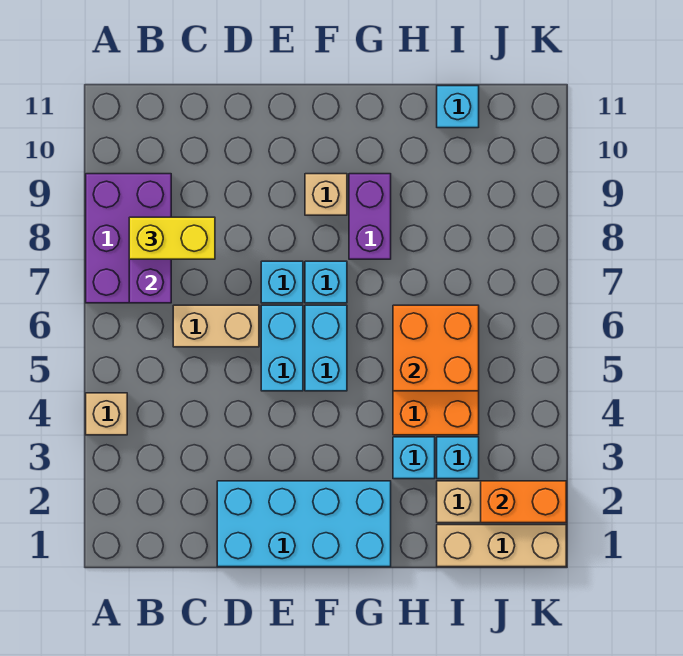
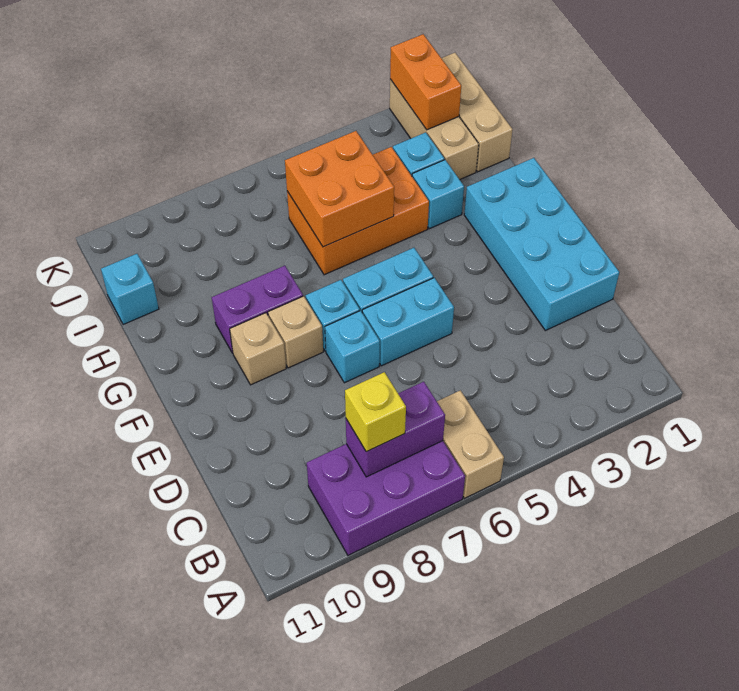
tan 1x1 brick [86,393,127,435] -> tan 1x1 brick moved to [268,296,323,368]
yellow 1x2 brick [129,217,215,259] -> yellow 1x1 brick [345,372,406,452]
tan 1x2 brick [173,305,259,347] -> tan 1x2 brick moved to [437,390,504,498]

